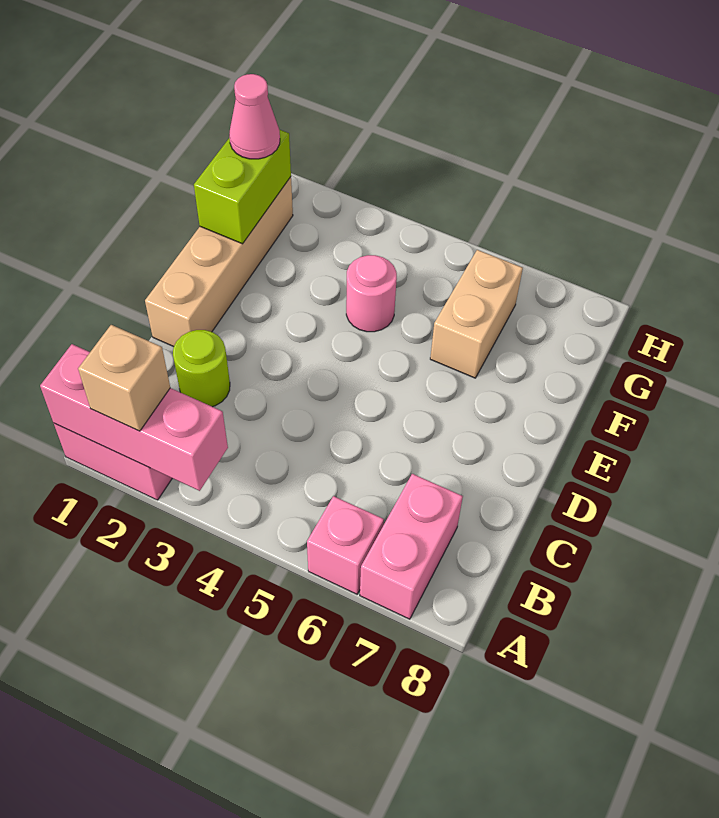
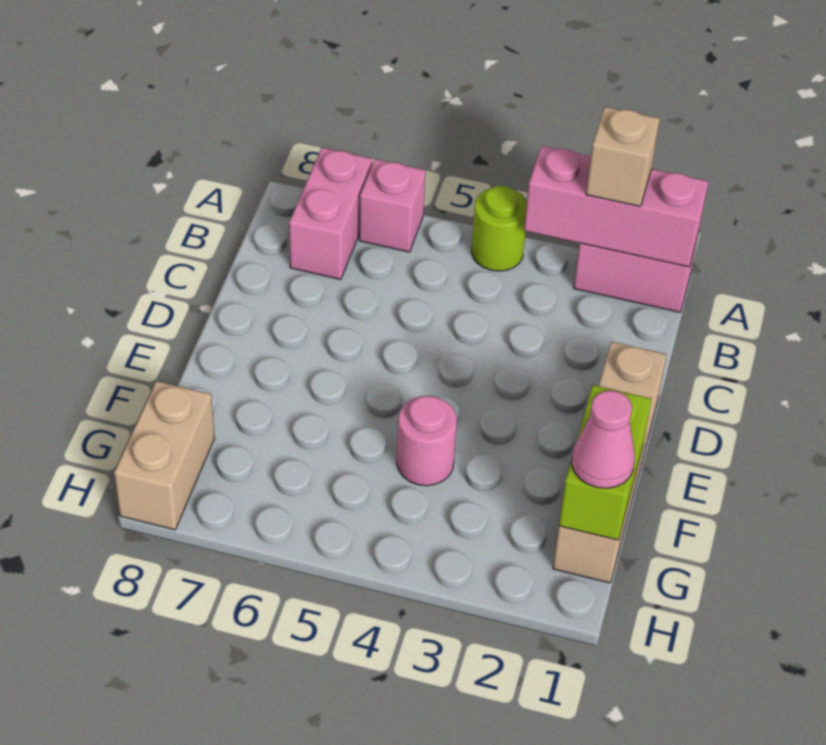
lime 1x1 round brick [173,330,230,407] -> lime 1x1 round brick moved to [471,186,527,271]
tan 1x2 brick [430,250,523,378] -> tan 1x2 brick moved to [114,381,215,530]

